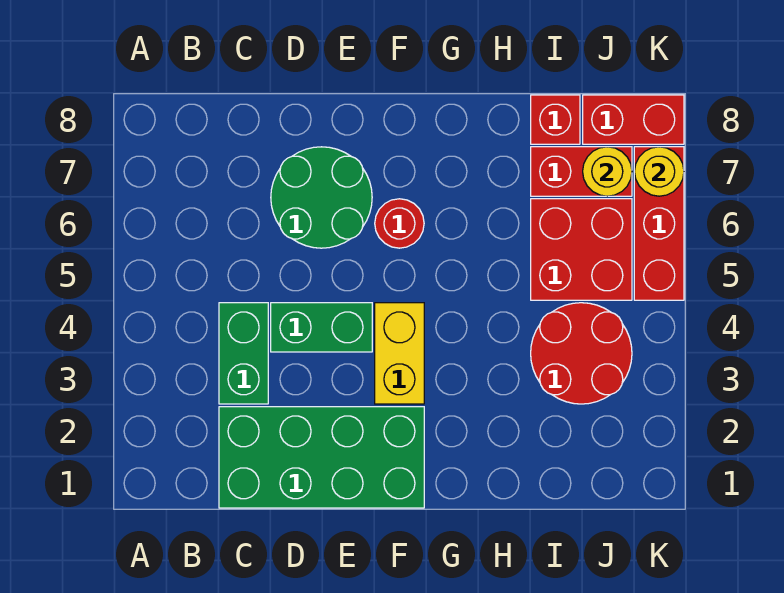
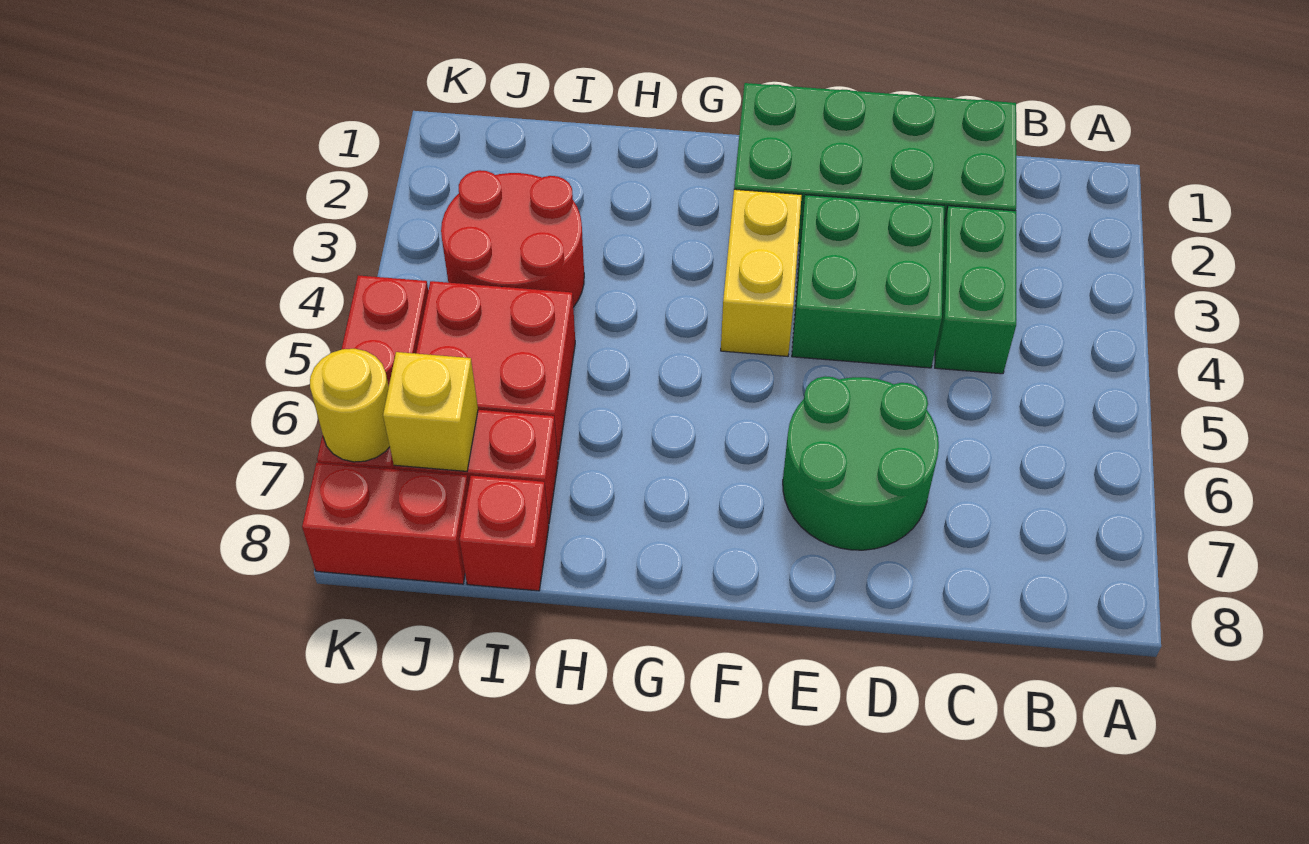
green 1x2 brick [271,303,372,352] -> green 2x2 brick [792,195,944,368]
red 1x1 round brick [375,199,424,248] -> none
yellow 1x1 round brick [583,147,632,196] -> yellow 1x1 brick [383,352,478,471]

